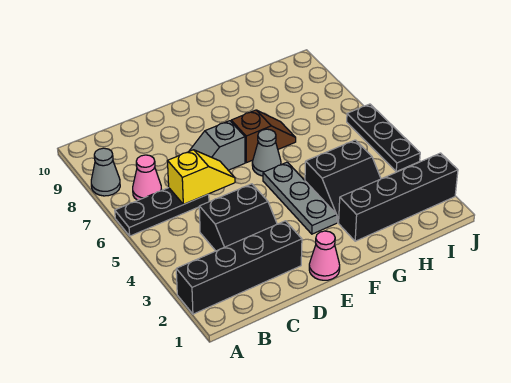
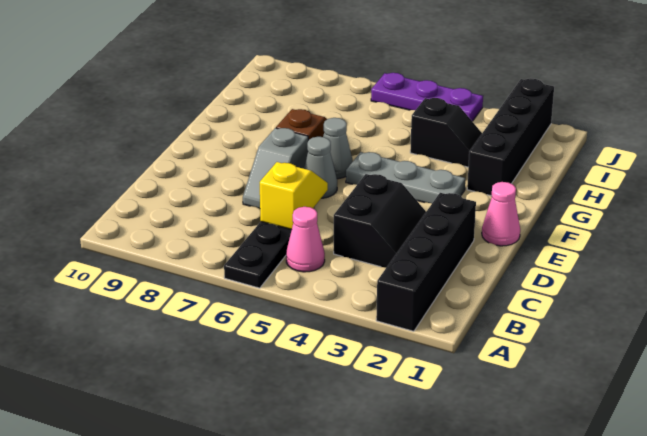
grey 1x1 cone [91,148,120,196] -> grey 1x1 cone moved to [304,137,337,198]
pink 1x1 cone [133,155,162,200] -> pink 1x1 cone moved to [286,207,325,272]
black 2x2 slope [305,140,381,223] -> black 1x2 slope [410,98,482,167]
black 1x3 plate [347,104,420,171] -> purple 1x3 plate [371,73,483,121]

